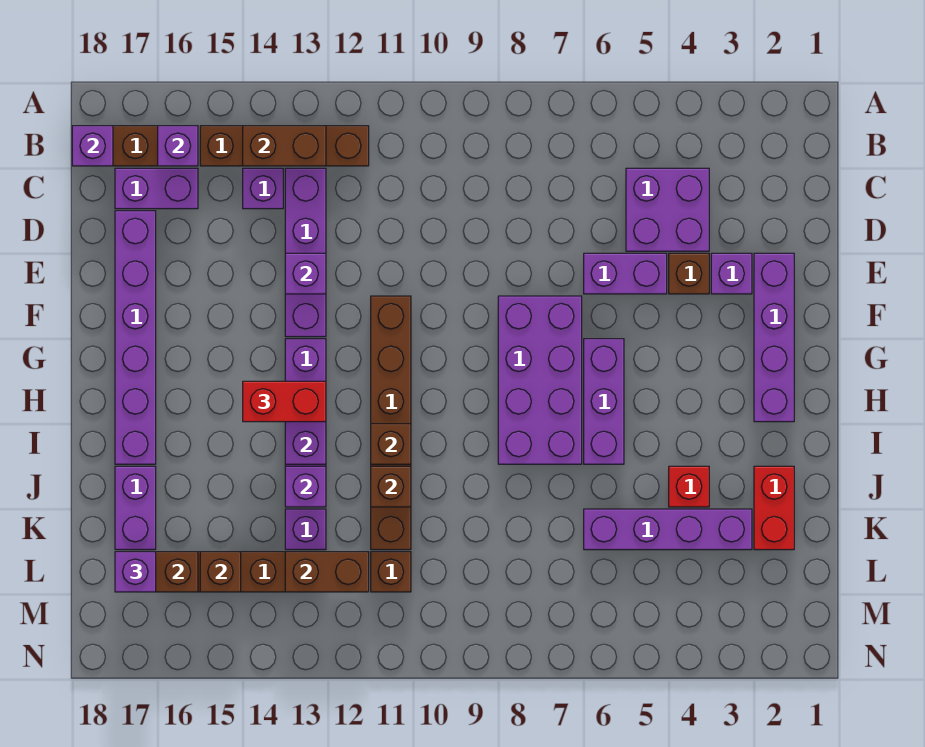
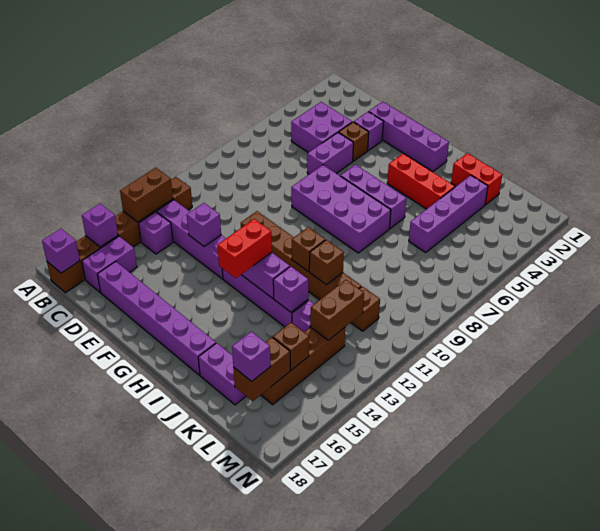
red 1x1 brick [669,466,709,507] -> red 1x3 brick [387,153,455,209]

